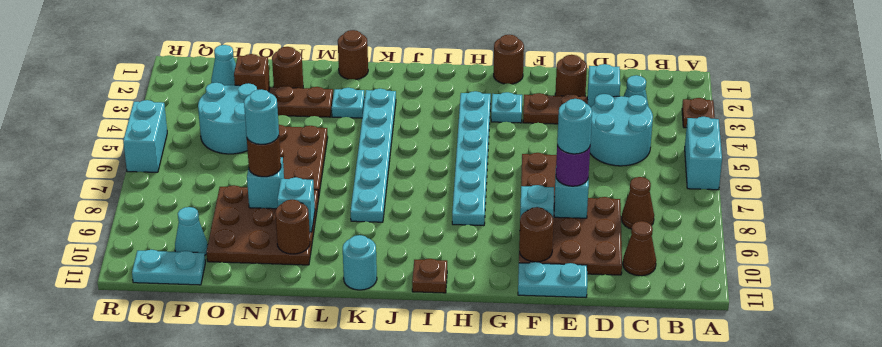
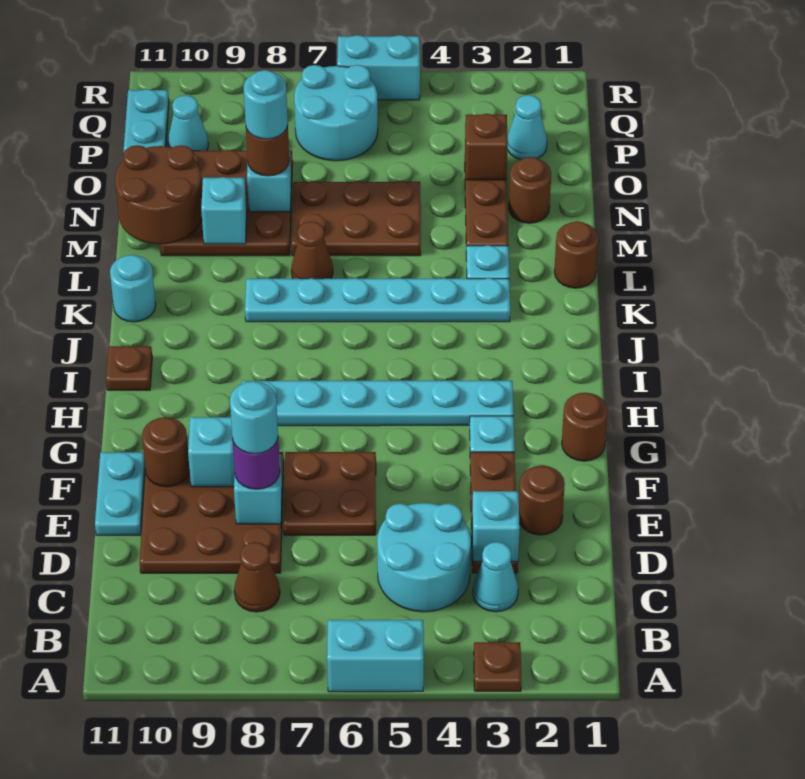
brown 1x1 cone [623,221,656,276] -> brown 1x1 cone moved to [291,222,333,279]
brown 1x1 round brick [275,200,310,254] -> brown 2x2 round brick [115,145,202,244]
cyan 2x2 round brick [198,83,257,154] -> cyan 2x2 round brick moved to [294,65,378,161]

